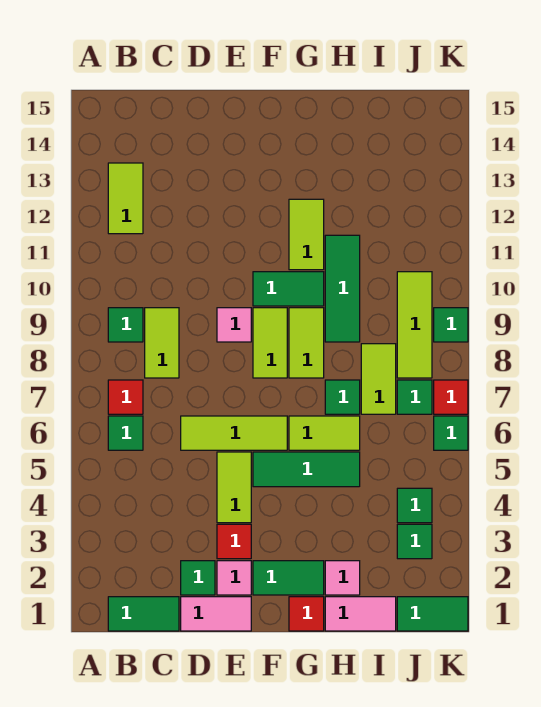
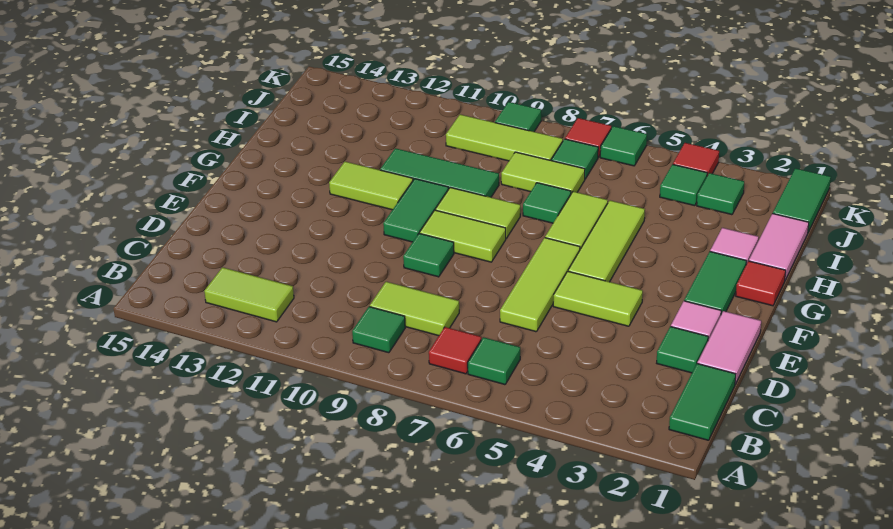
red 1x1 tile [217,524,251,559] -> red 1x1 tile moved to [673,143,719,176]
pink 1x1 tile [217,308,251,342] -> green 1x1 tile [403,233,454,277]
green 1x3 tile [253,452,360,487] -> lime 1x3 tile [568,200,645,282]

